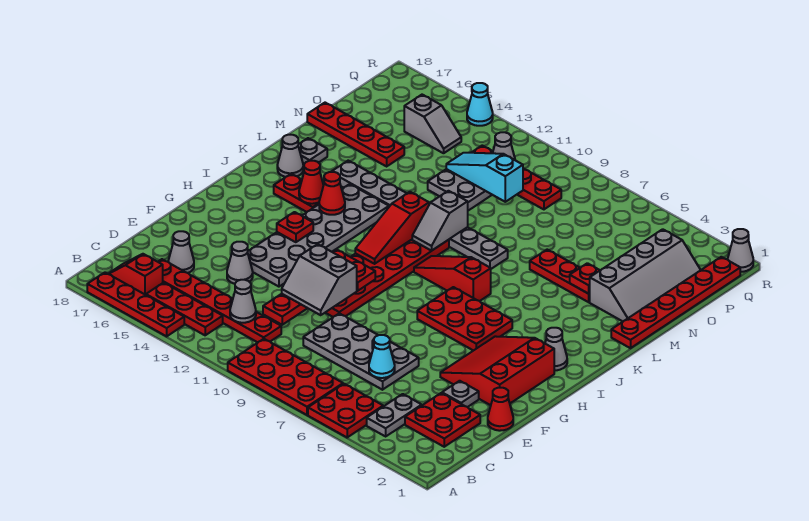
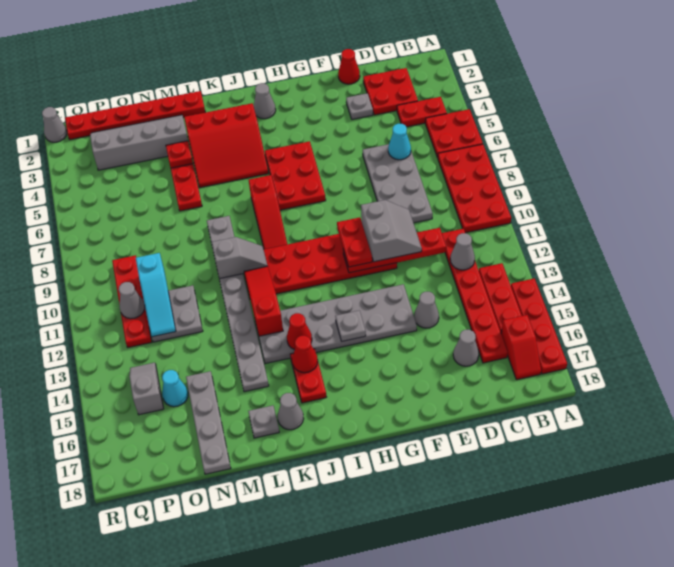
grey 1x2 plate [367,394,422,436] -> red 1x2 plate [397,97,447,127]
red 3x3 slope [440,336,554,405] -> red 3x3 slope moved to [184,103,269,187]
red 1x1 plate [277,212,313,242] -> grey 1x1 plate [335,311,366,342]
red 1x3 slope [355,192,429,264] -> red 1x3 slope turned to [244,266,283,336]
red 1x4 plate [307,103,404,166] -> grey 1x4 plate [186,371,231,474]
cyan 1x1 cone [467,83,493,126] -> cyan 1x1 cone moved to [162,370,188,407]

